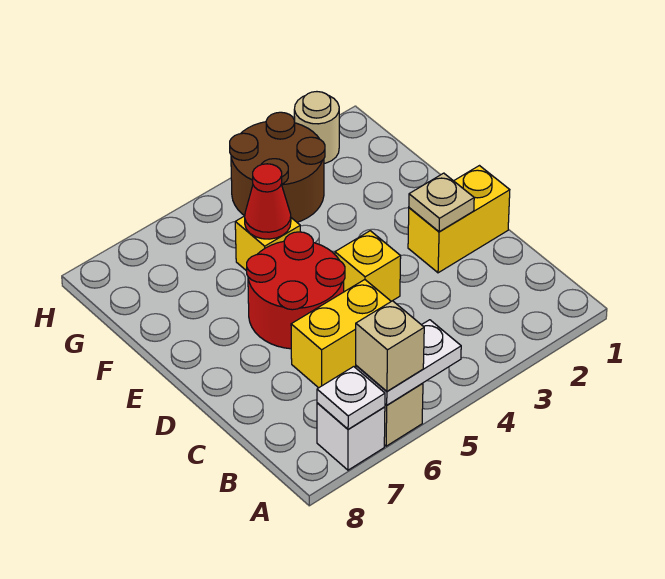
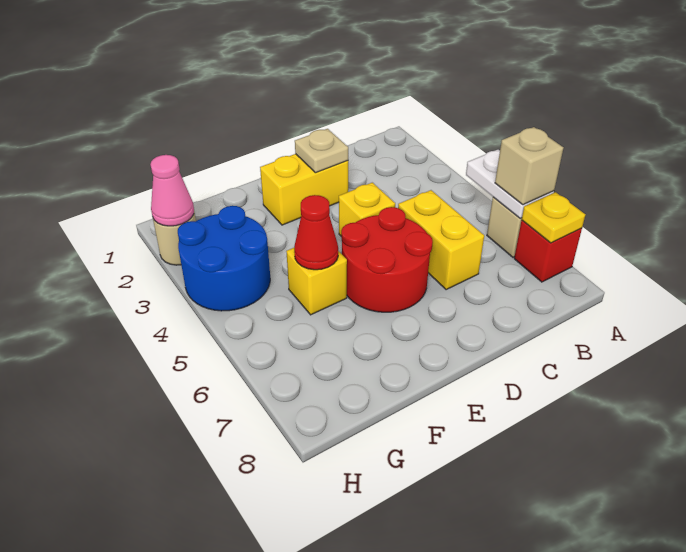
white 1x1 brick [317,403,385,470] -> red 1x1 brick [514,220,582,282]
white 1x1 plate [317,367,385,429] -> yellow 1x1 plate [522,192,585,243]
yellow 1x2 brick [408,166,510,273] -> yellow 1x2 brick turned to [260,154,348,225]
brown 2x2 round brick [230,112,325,222] -> blue 2x2 round brick [178,206,270,311]
none -> pink 1x1 cone [150,155,194,226]

